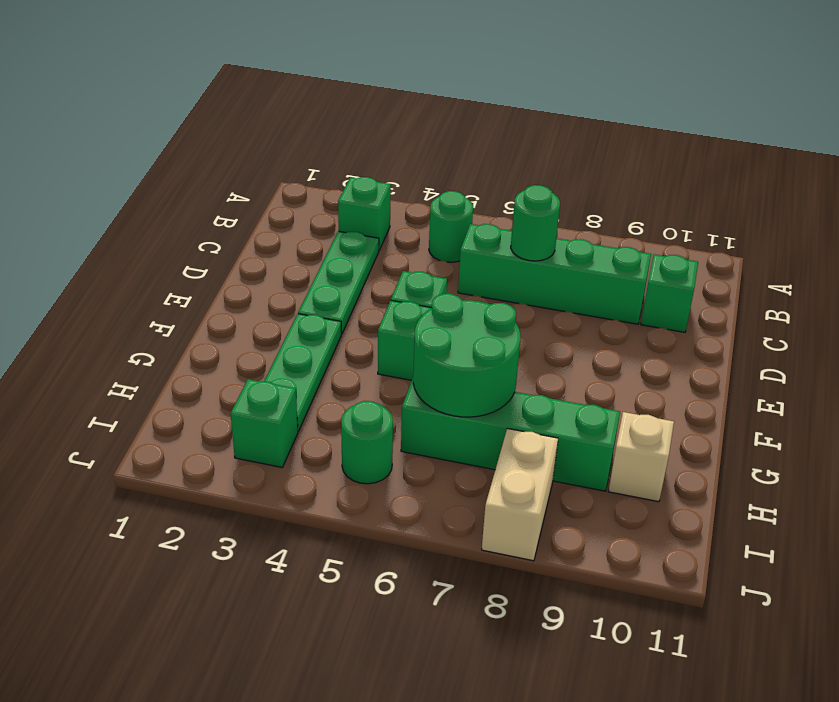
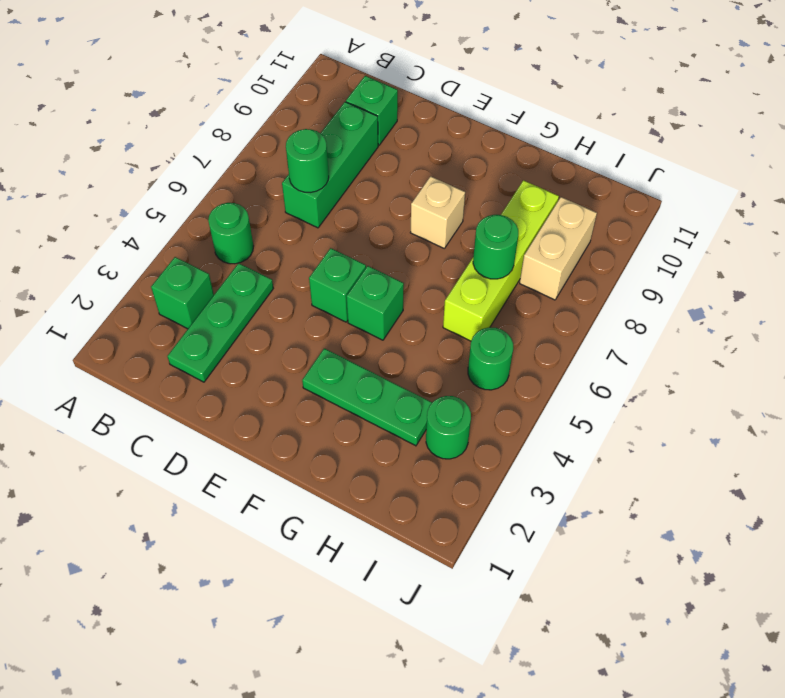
green 1x3 plate [298,231,379,334] -> green 1x3 plate turned to [168,263,273,382]
green 1x4 brick [458,224,651,324] -> green 1x3 brick [282,102,378,228]
green 2x2 round brick [413,294,521,417] -> green 1x1 round brick [473,215,518,279]
green 1x4 brick [401,378,620,491] -> lime 1x4 brick [443,180,559,341]
tan 1x1 brick [608,412,674,502] -> tan 1x1 brick moved to [410,176,465,249]
green 1x1 brick [231,379,298,467] -> green 1x1 round brick [426,396,471,459]
tan 1x2 brick [482,428,558,561] -> tan 1x2 brick turned to [520,197,597,300]

